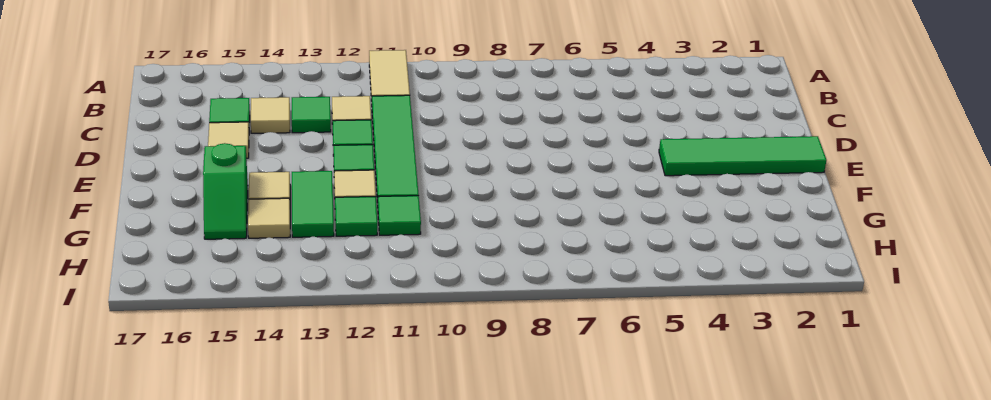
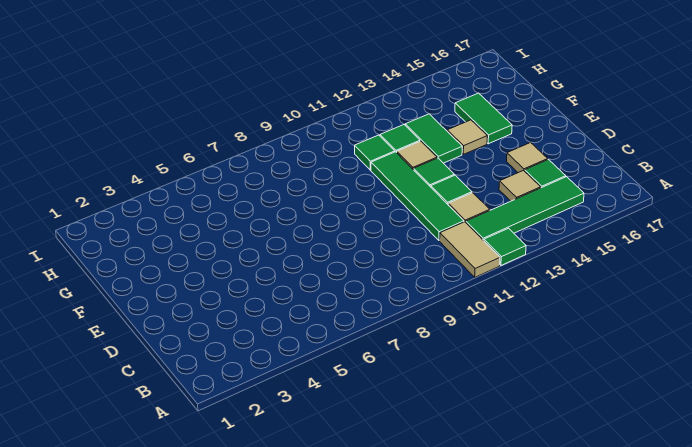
green 1x1 tile [292,97,331,133] -> green 1x1 tile moved to [484,228,526,265]
green 1x4 tile [659,136,827,176] -> green 1x4 tile moved to [466,177,584,241]
green 1x2 slope [203,143,248,239] -> green 1x2 tile [455,93,512,144]
tan 1x1 tile [248,198,290,238] -> none

